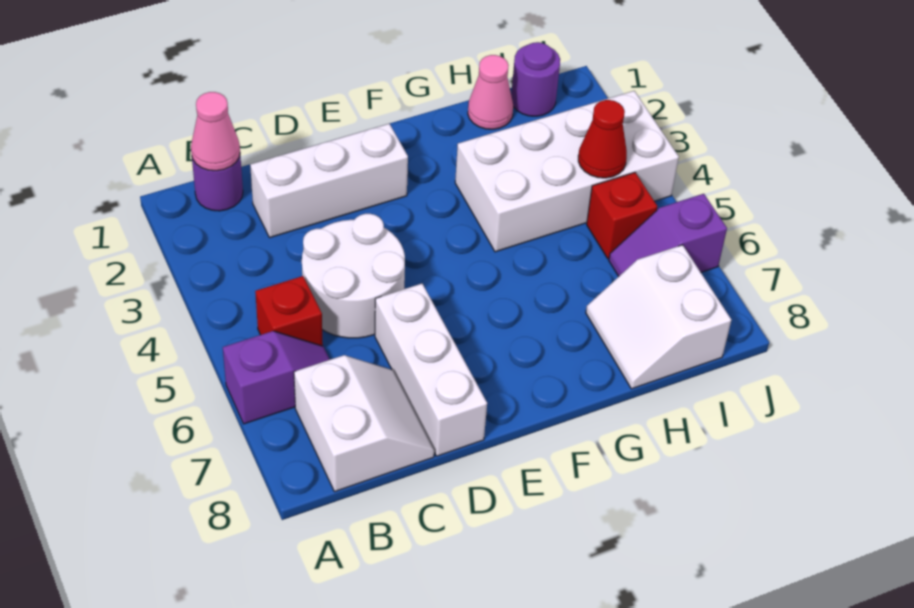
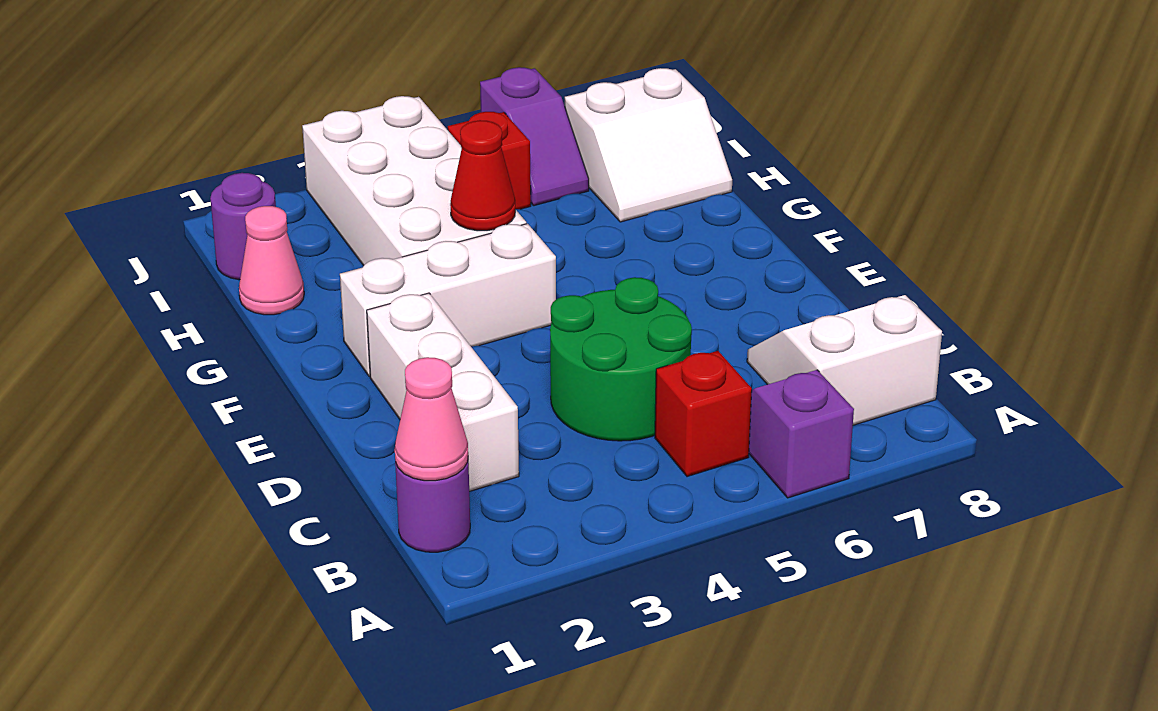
white 2x2 round brick [302,214,405,338] -> green 2x2 round brick [550,277,692,441]
white 1x3 brick [375,284,487,456] -> white 1x3 brick moved to [340,224,556,376]
red 1x1 cone [578,100,627,178] -> red 1x1 cone moved to [450,120,515,231]

